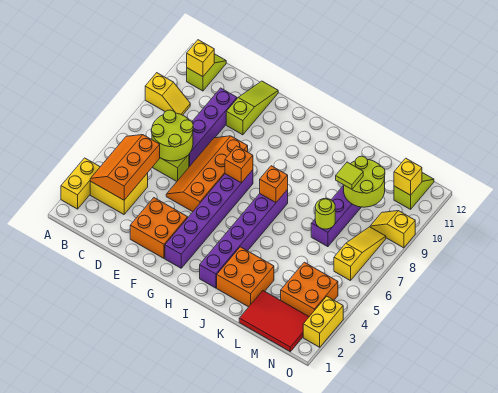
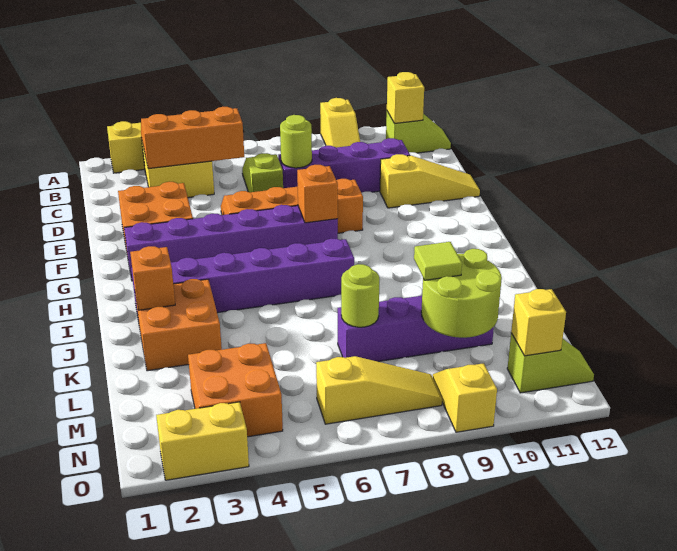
lime 2x2 round brick [151,110,193,161] -> lime 1x1 round brick [280,115,312,168]
lime 1x3 slope [226,81,278,135] -> yellow 1x3 slope [380,154,480,208]
orange 1x1 brick [260,166,288,202] -> orange 1x1 brick moved to [130,246,175,310]
red 2x3 tile [239,291,309,352] -> none

